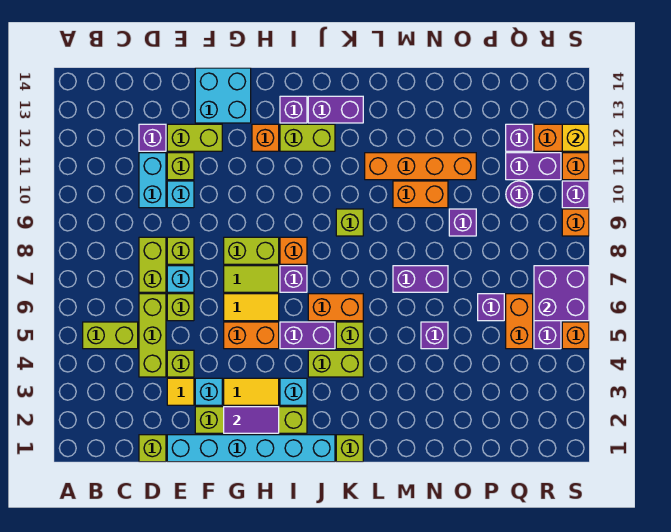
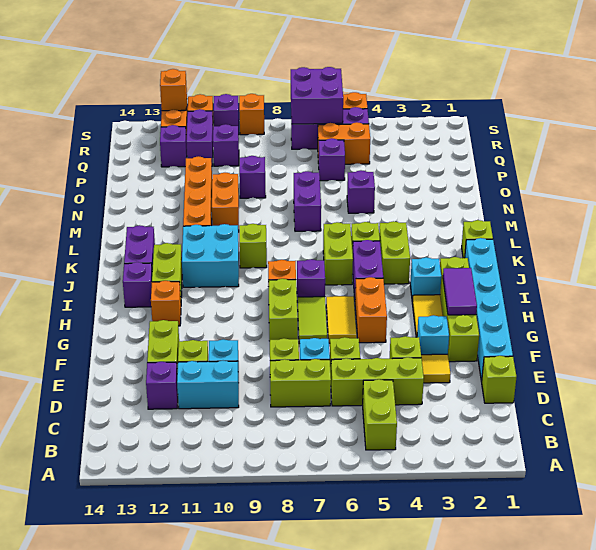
cyan 2x2 brick [195,68,251,123] -> cyan 2x2 brick moved to [182,224,239,287]
orange 1x2 brick [308,294,363,321] -> lime 1x2 brick [323,222,353,285]
purple 1x1 round brick [506,181,533,208] -> purple 1x1 brick [213,124,239,166]
yellow 1x1 brick [562,124,589,151] -> orange 1x1 brick [160,69,187,111]

